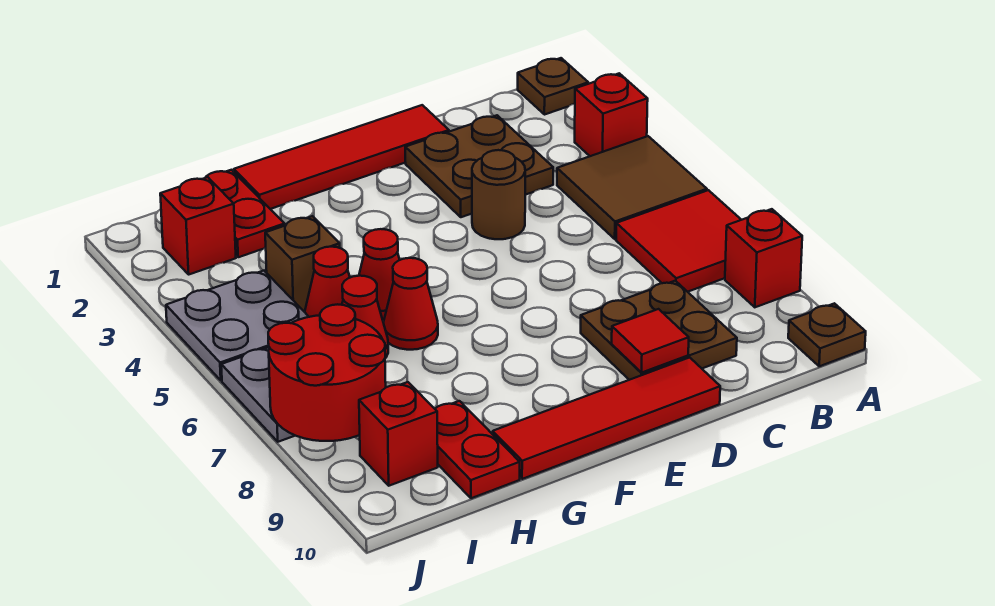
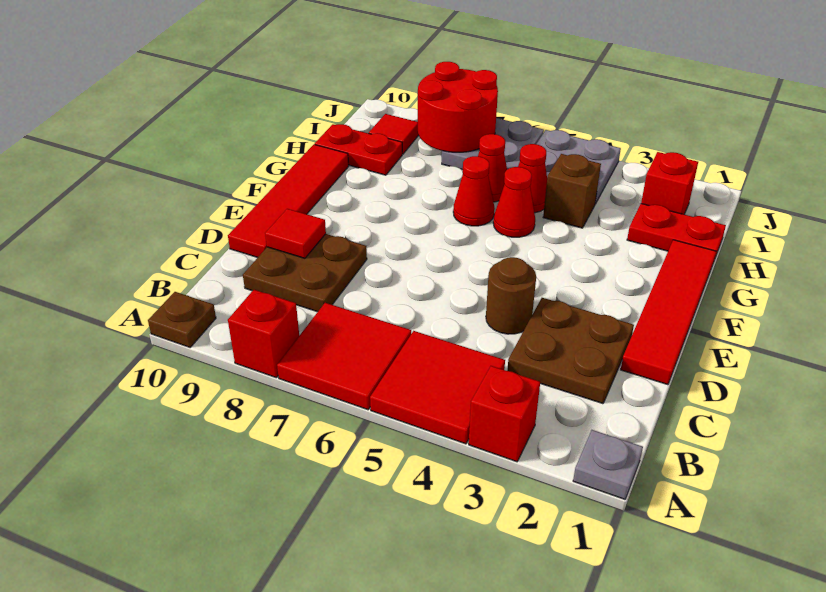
brown 1x1 plate [518,58,588,115] -> grey 1x1 plate [573,430,643,499]
brown 2x2 tile [557,136,707,239] -> red 2x2 tile [370,331,505,444]
red 1x1 brick [359,382,438,486] -> red 1x1 tile [369,114,419,154]

